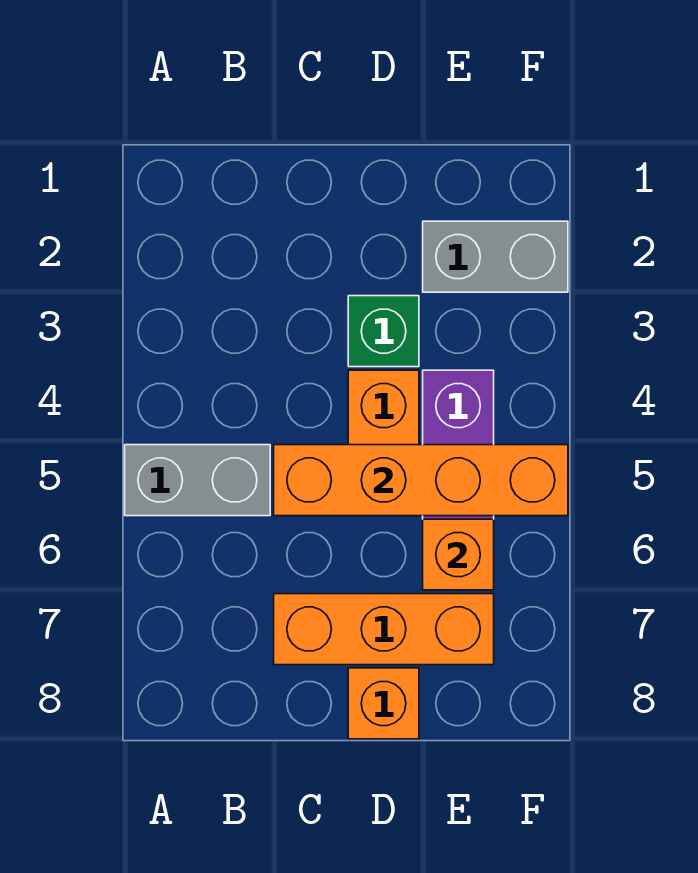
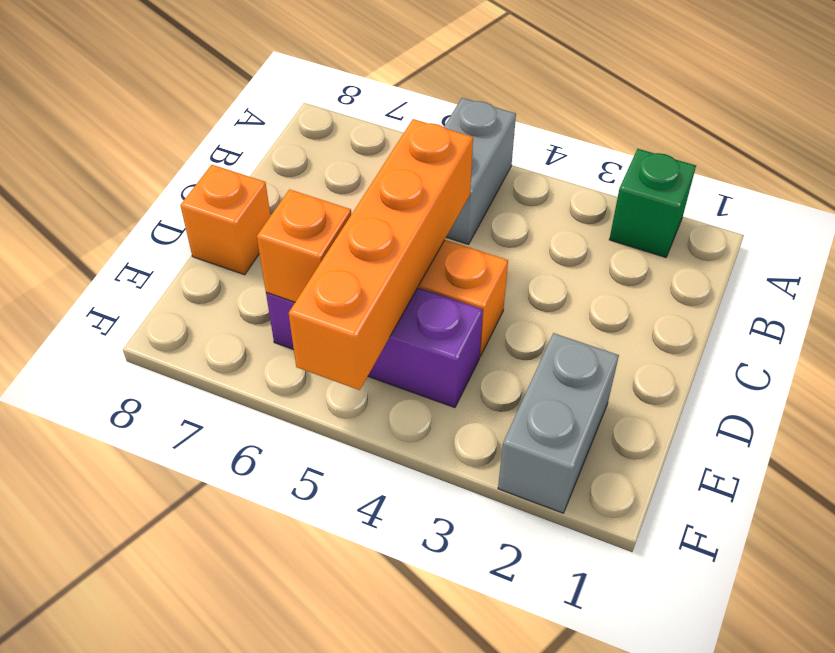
orange 1x3 brick [274,594,494,665] -> none
green 1x1 brick [348,296,419,367] -> green 1x1 brick moved to [609,149,696,258]

